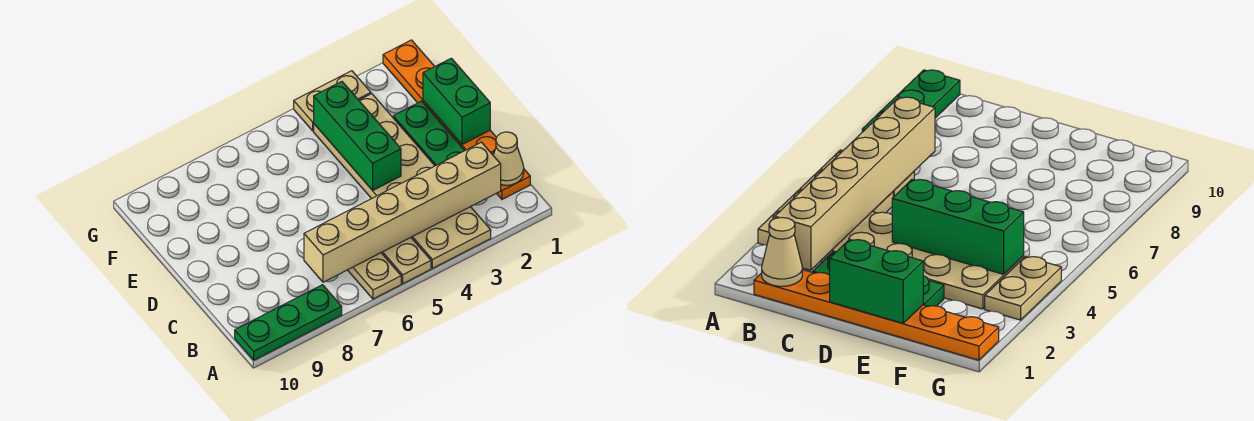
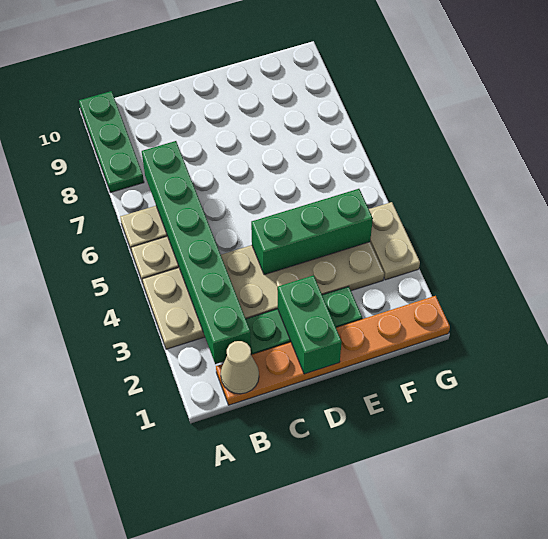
tan 1x6 brick [304,142,501,282] -> green 1x6 brick [142,141,251,364]
green 1x2 brick [423,58,490,144] -> green 1x2 brick turned to [278,275,342,374]

